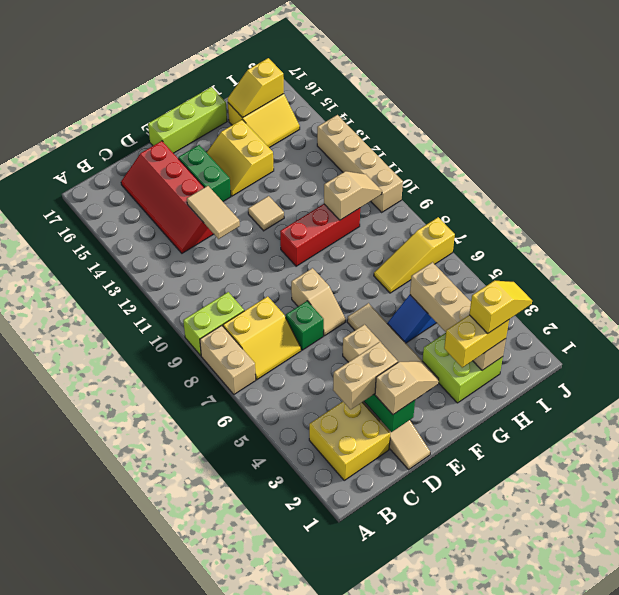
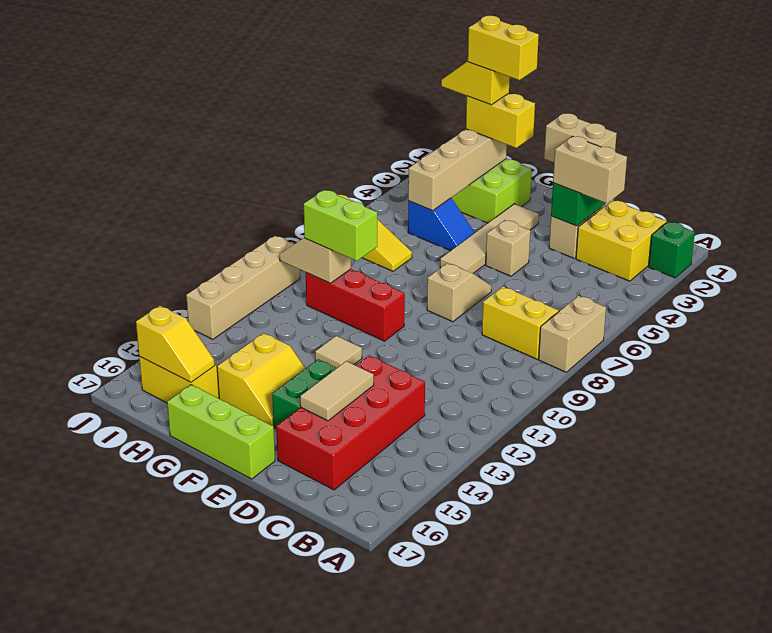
lime 1x2 brick [183,292,244,355] -> lime 1x2 brick moved to [304,190,377,261]
red 2x4 slope [121,141,213,253] -> red 2x4 brick [276,356,425,490]
tan 1x2 slope [375,361,439,414] -> tan 1x2 brick [544,113,617,162]
green 1x1 brick [286,301,324,350] -> green 1x1 brick moved to [649,222,695,278]
tan 1x2 tile [187,186,240,239] -> tan 1x2 tile moved to [300,361,374,421]
none -> yellow 1x2 brick [468,15,539,80]

